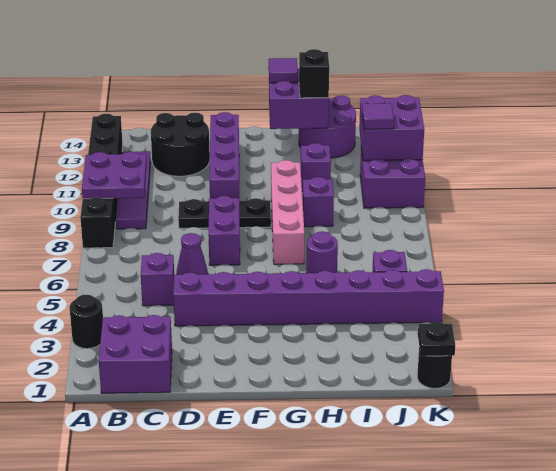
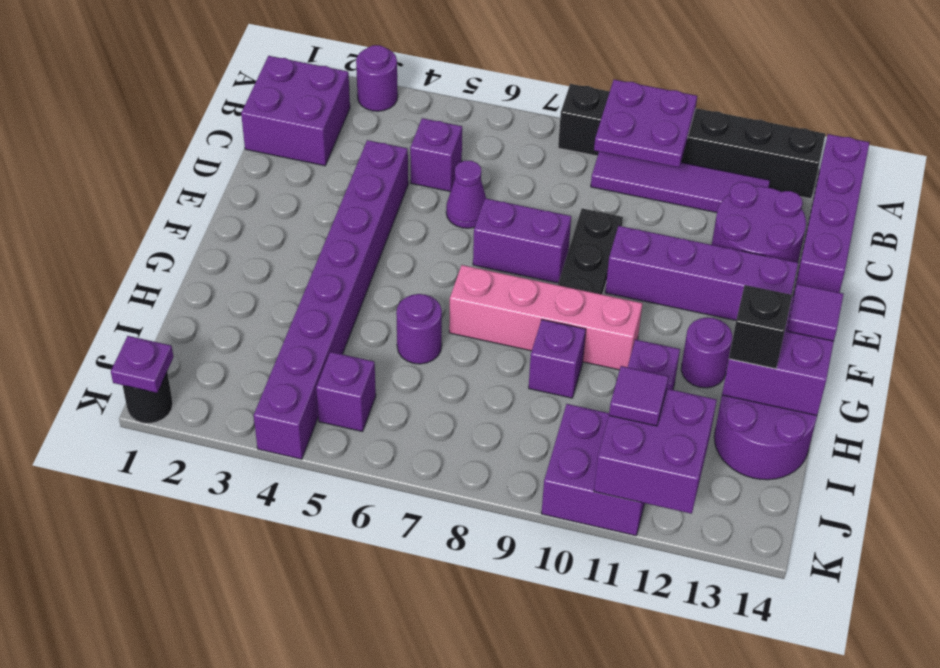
black 1x1 round brick [69,295,103,348] -> purple 1x1 round brick [356,45,398,111]
none -> purple 1x4 brick [793,134,870,296]
black 2x2 round brick [151,113,210,176] -> purple 2x2 round brick [712,182,806,262]
none -> purple 1x1 round brick [681,318,732,388]
black 1x1 plate [418,322,455,356] -> purple 1x1 plate [111,336,173,393]

